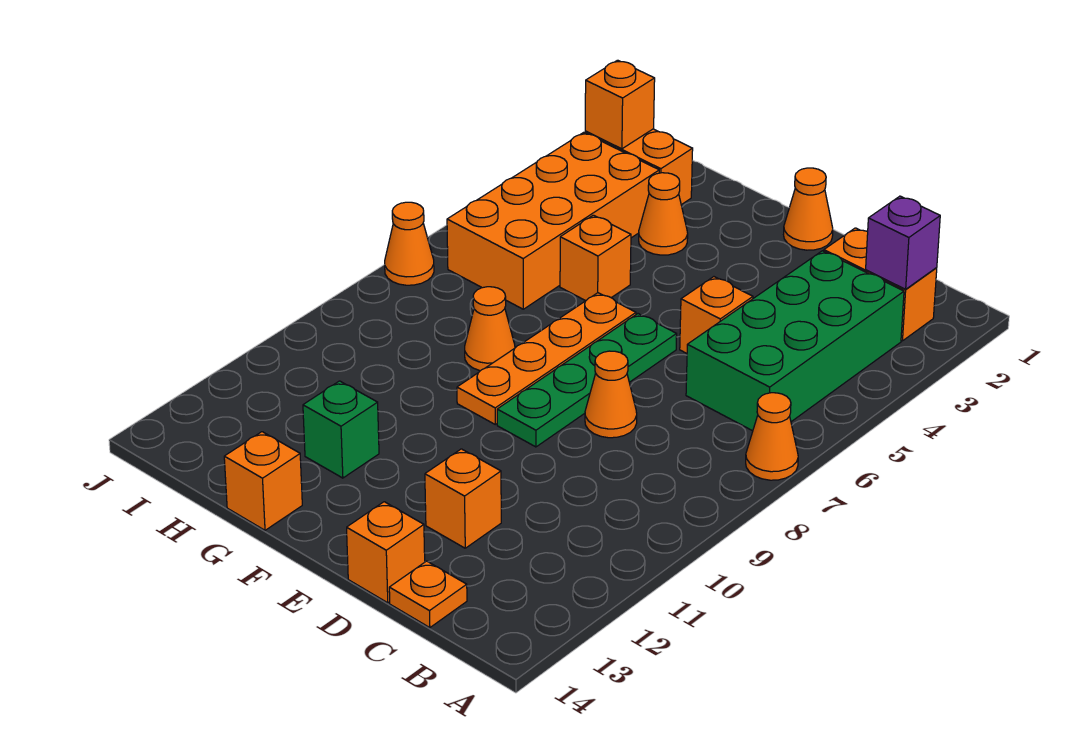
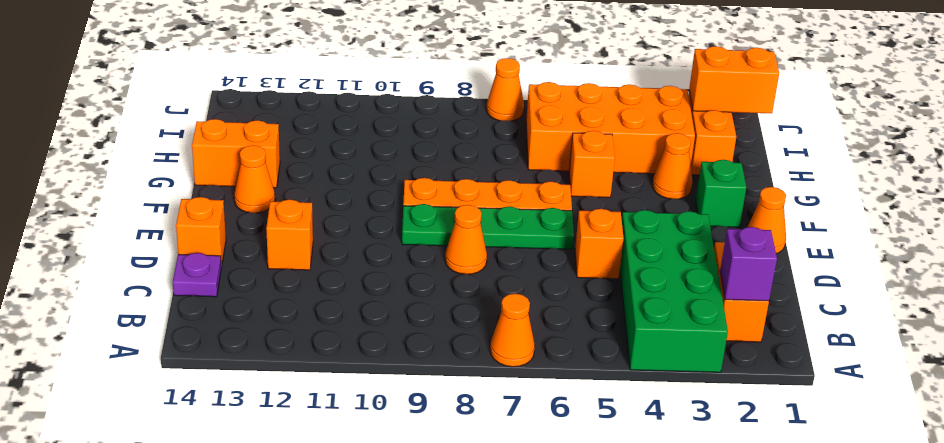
green 2x4 brick [686,251,904,431] -> green 2x4 brick turned to [620,210,728,372]
orange 1x1 plate [389,561,467,628] -> purple 1x1 plate [173,253,221,297]
orange 1x1 cone [465,287,515,371] -> orange 1x1 cone moved to [234,145,275,213]
green 1x1 brick [303,381,379,478] -> green 1x1 brick moved to [696,160,746,227]
orange 1x1 brick [224,432,302,530] -> orange 1x2 brick [192,119,280,188]
orange 1x1 brick [585,60,655,149] -> orange 1x2 brick [689,46,779,114]

